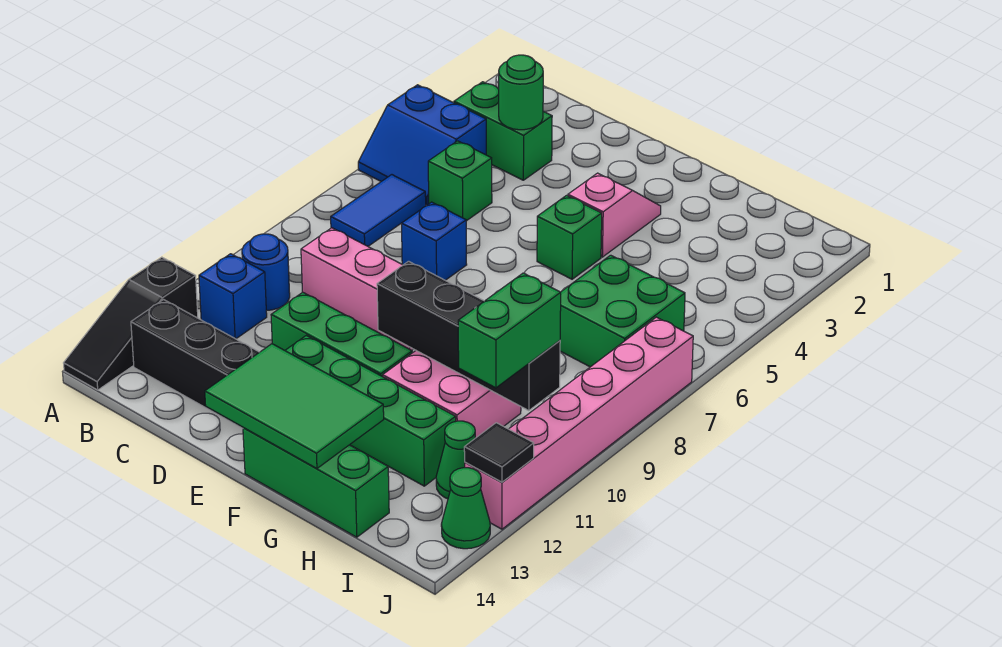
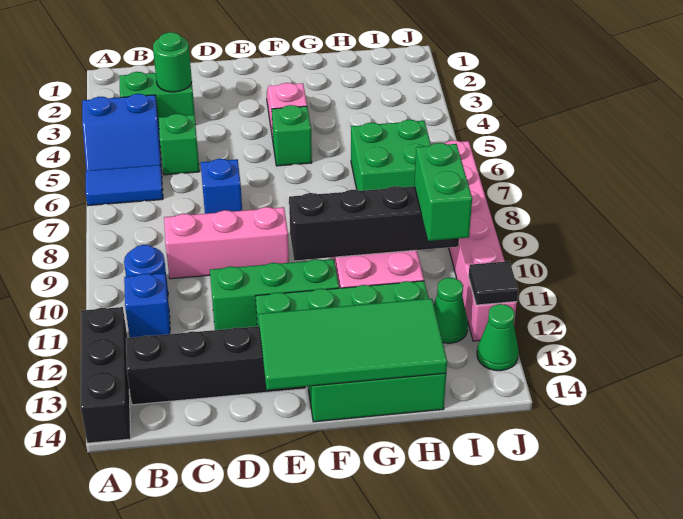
black 1x3 slope [64,257,198,390] -> black 1x3 brick [81,307,131,443]
blue 1x2 tile [331,175,426,246] -> blue 1x2 tile turned to [86,165,163,206]
green 2x3 tile [205,344,384,468] -> green 2x4 tile [258,299,447,390]

